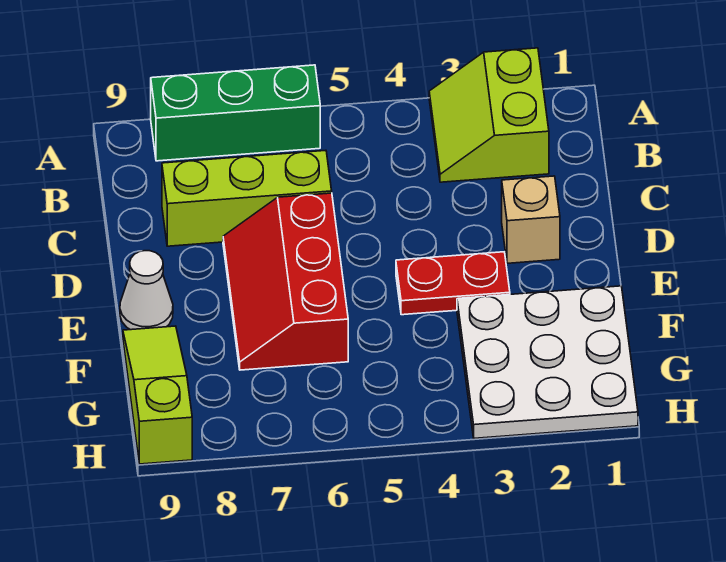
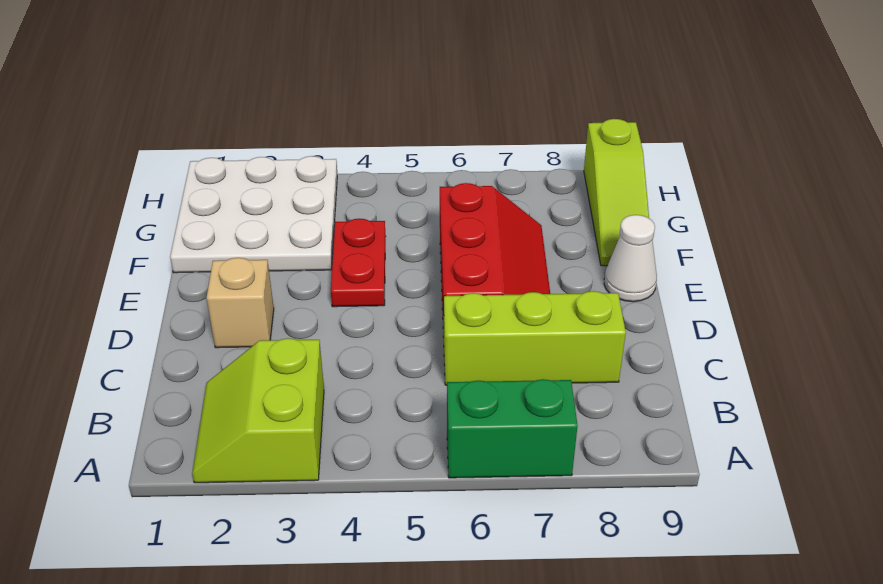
lime 2x2 slope [429,48,549,182] -> lime 2x2 slope turned to [192,338,324,483]
green 1x3 brick [151,65,320,161] -> green 1x2 brick [447,379,578,478]
red 1x2 plate [396,252,510,315] -> red 1x2 plate turned to [331,219,385,307]

